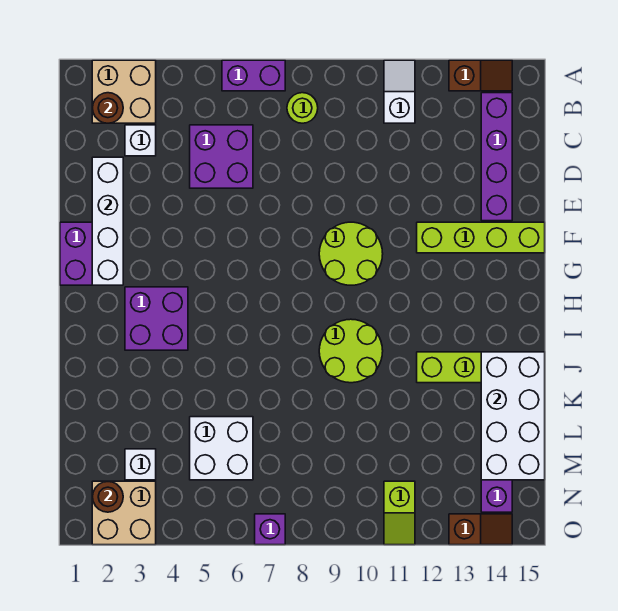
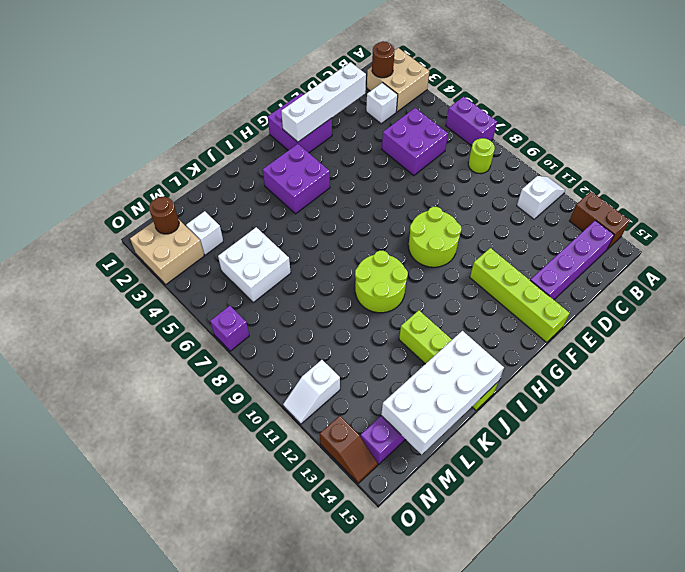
brown 1x2 slope [449,60,512,91] -> brown 1x2 brick [569,192,630,250]
lime 1x2 slope [384,481,415,545] -> white 1x2 slope [283,360,340,424]

